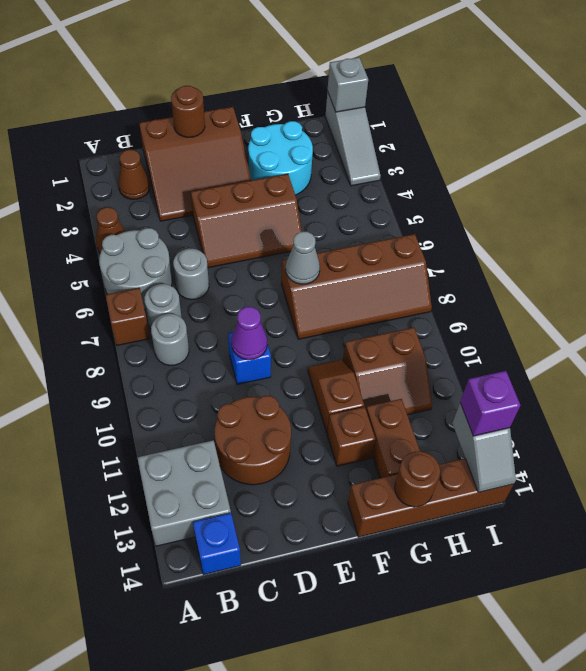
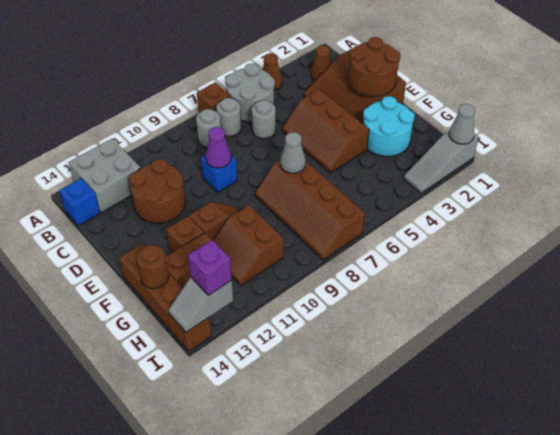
brown 1x1 round brick [171,86,205,137] -> brown 2x2 round brick [348,37,400,96]
grey 1x1 brick [328,57,368,112] -> grey 1x1 cone [449,104,475,144]

